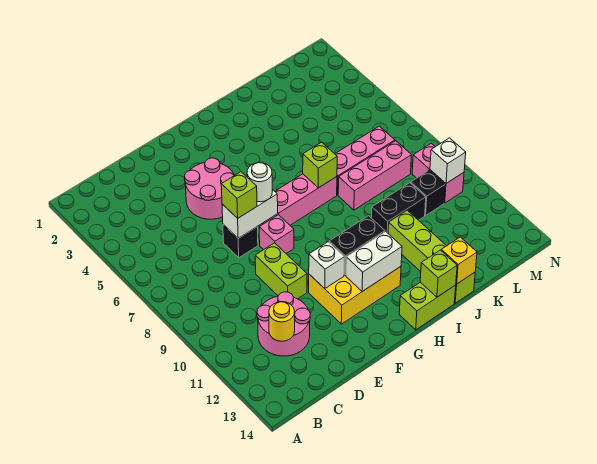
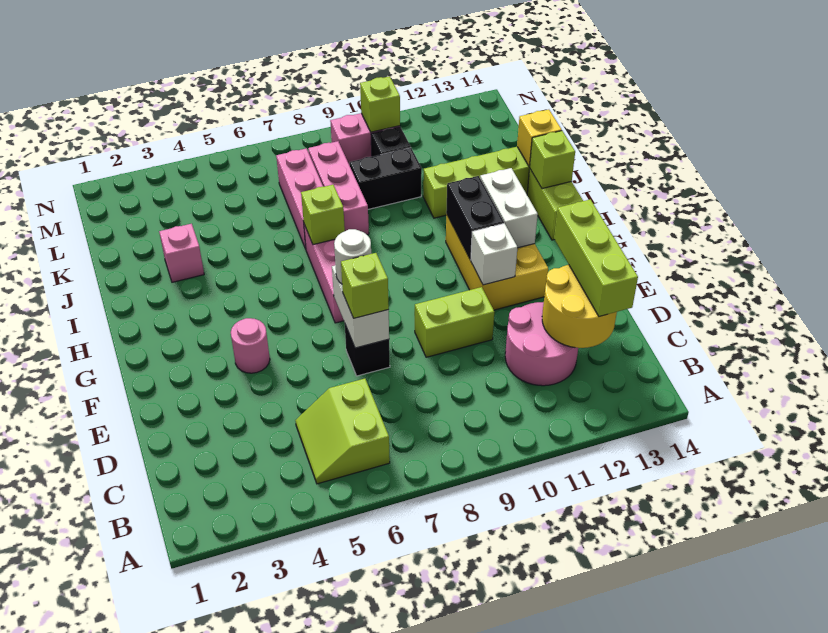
none -> lime 2x2 slope [295,379,390,484]
yellow 1x1 round brick [269,302,295,341] -> yellow 2x2 round brick [542,265,617,348]
none -> lime 1x3 brick [554,199,638,317]
pink 2x2 round brick [185,158,234,219] -> pink 1x1 round brick [231,318,270,373]
pink 1x1 brick [259,215,294,253] -> pink 1x1 brick moved to [159,224,204,282]
black 1x2 brick [371,183,426,233] -> black 1x2 brick turned to [350,148,422,209]
white 1x1 brick [430,138,466,183] -> lime 1x1 brick [360,76,400,132]

